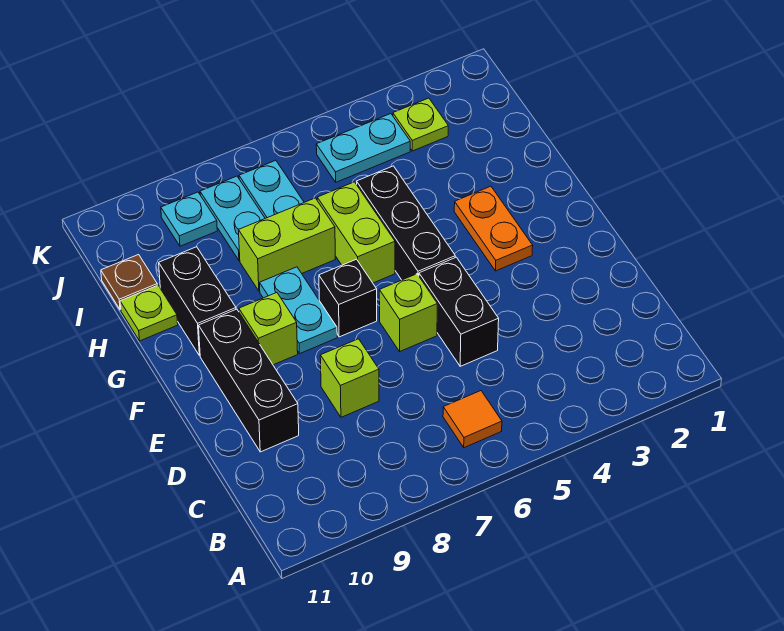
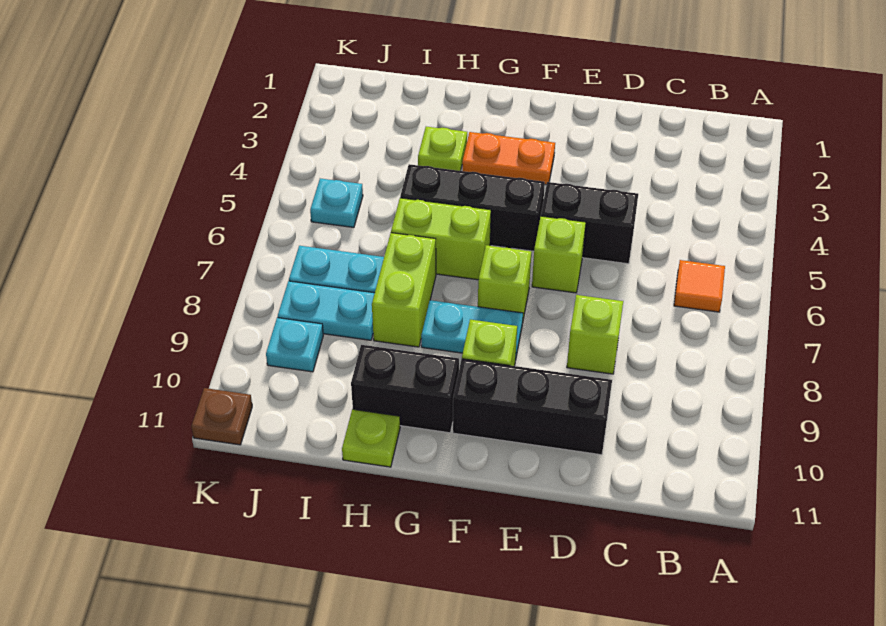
black 1x1 brick [319,259,377,337] -> lime 1x1 brick [478,245,532,319]
brown 1x1 plate [101,255,157,310] -> brown 1x1 plate moved to [191,388,252,445]
lime 1x1 plate [393,98,448,151] -> lime 1x1 plate moved to [418,127,467,171]
cyan 1x2 plate [316,114,410,182] -> cyan 1x1 plate [310,179,363,227]

